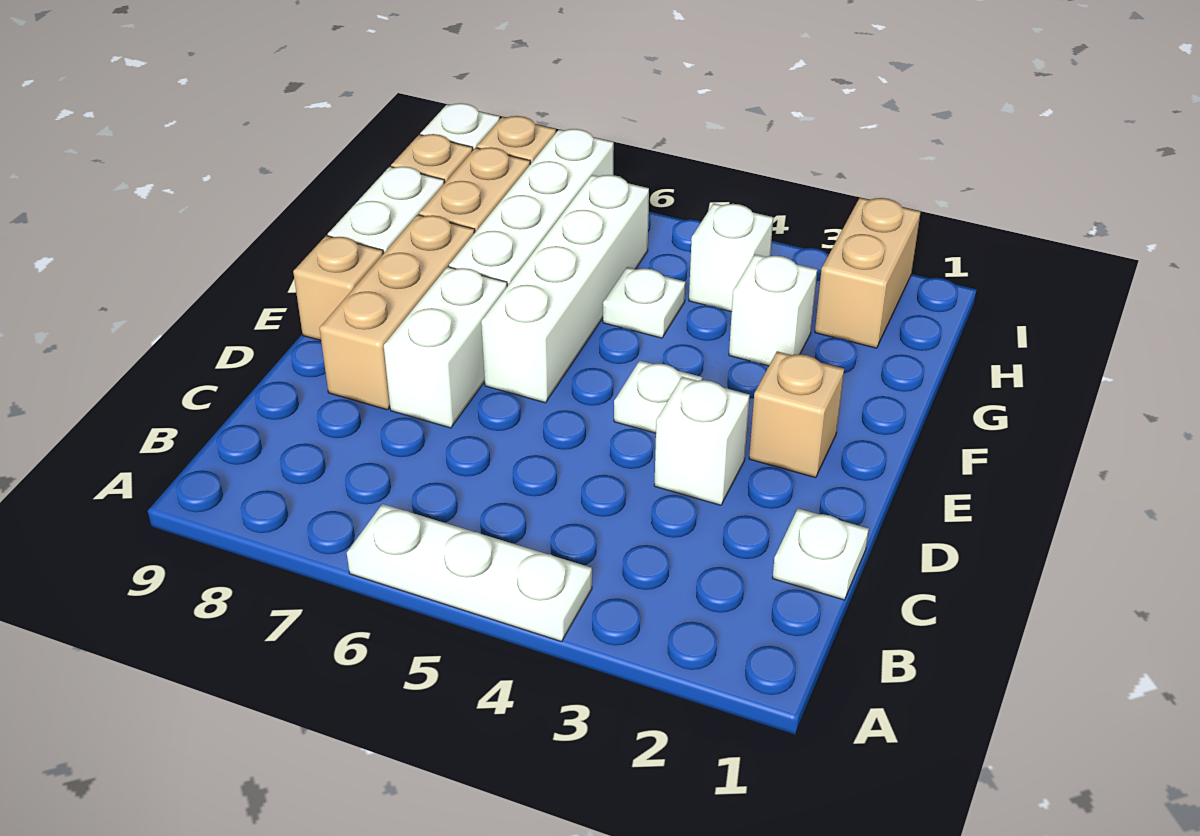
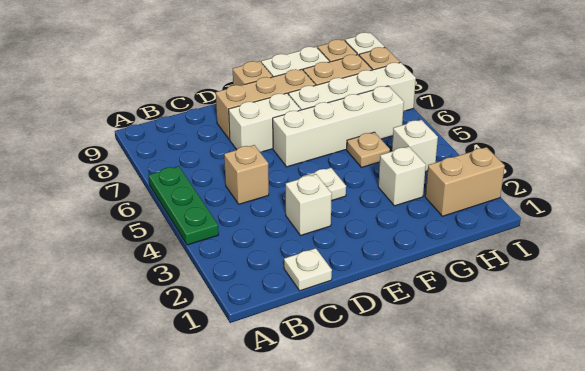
white 1x3 plate [347,504,592,642] -> green 1x3 plate [149,166,219,245]
tan 1x1 brick [749,351,844,478] -> tan 1x1 brick moved to [224,145,269,204]
white 1x1 plate [603,267,686,338] -> tan 1x1 plate [347,132,390,168]

